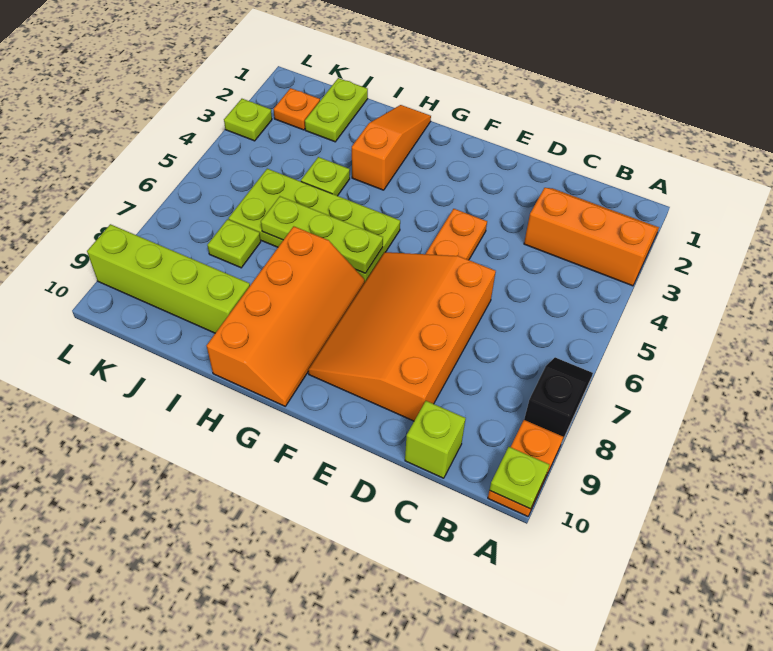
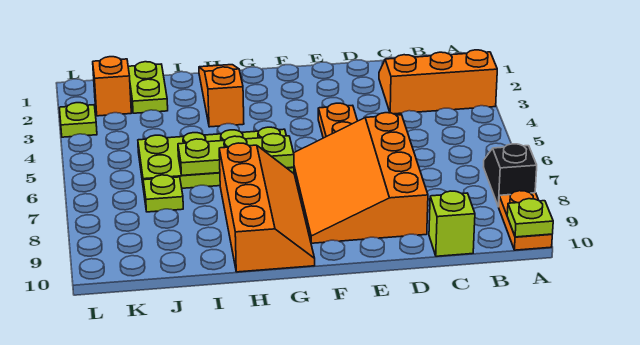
lime 1x1 plate [301,157,350,196] -> none
lime 1x4 brick [87,224,250,333] -> none
orange 1x1 plate [274,88,320,130] -> orange 1x1 brick [93,57,131,116]

